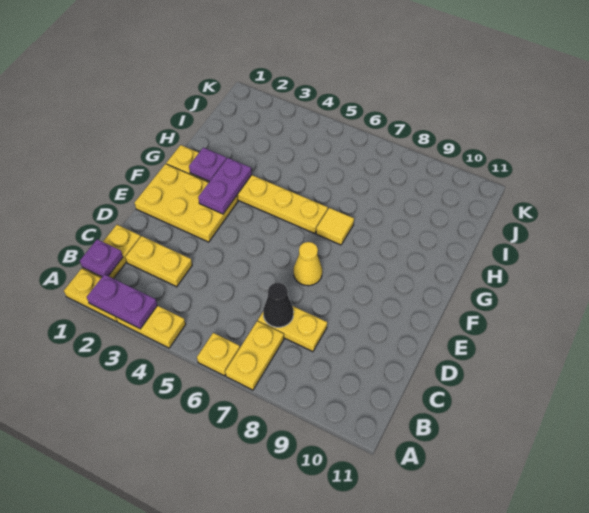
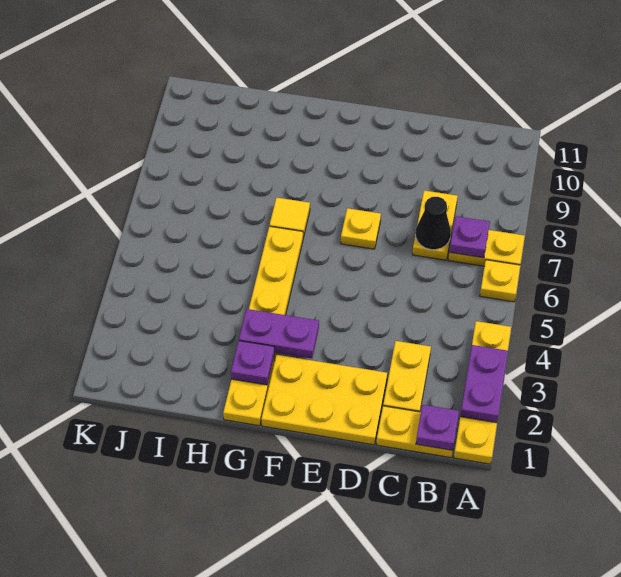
none -> purple 1x1 plate [450,216,490,258]
yellow 2x3 plate [135,164,238,242] -> yellow 2x3 plate turned to [261,355,387,445]
yellow 1x1 cone [294,242,322,286] -> yellow 1x1 plate [341,208,381,249]

